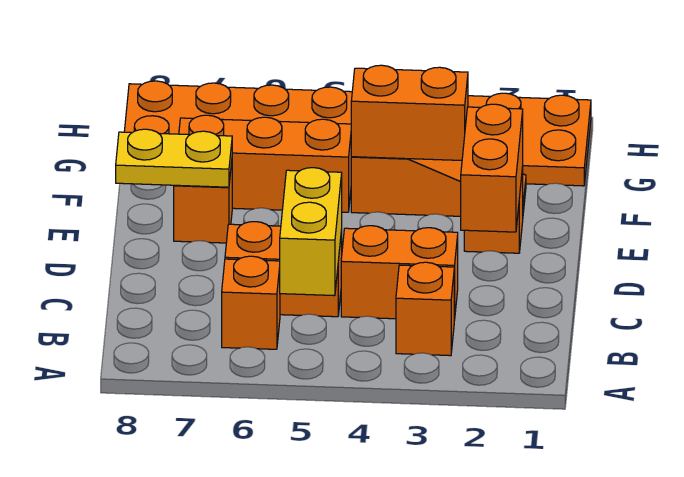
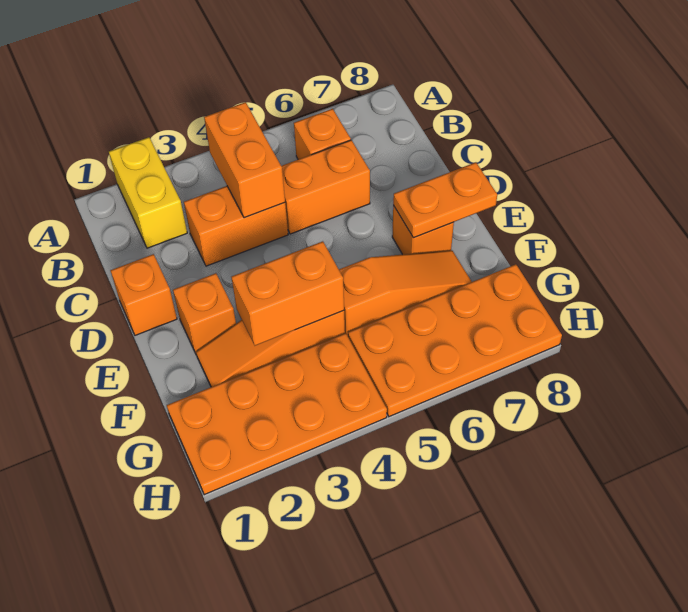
orange 1x1 brick [396,262,454,356] -> orange 1x1 brick moved to [110,254,177,335]
yellow 1x2 brick [280,168,342,296] -> yellow 1x2 brick moved to [109,137,187,248]
orange 1x2 brick [461,104,523,232] -> orange 1x2 brick moved to [204,102,285,218]
yellow 1x2 plate [116,129,232,187] -> orange 1x2 plate [393,162,497,238]
orange 1x3 brick [179,115,351,212] -> orange 1x3 slope [339,250,472,336]

